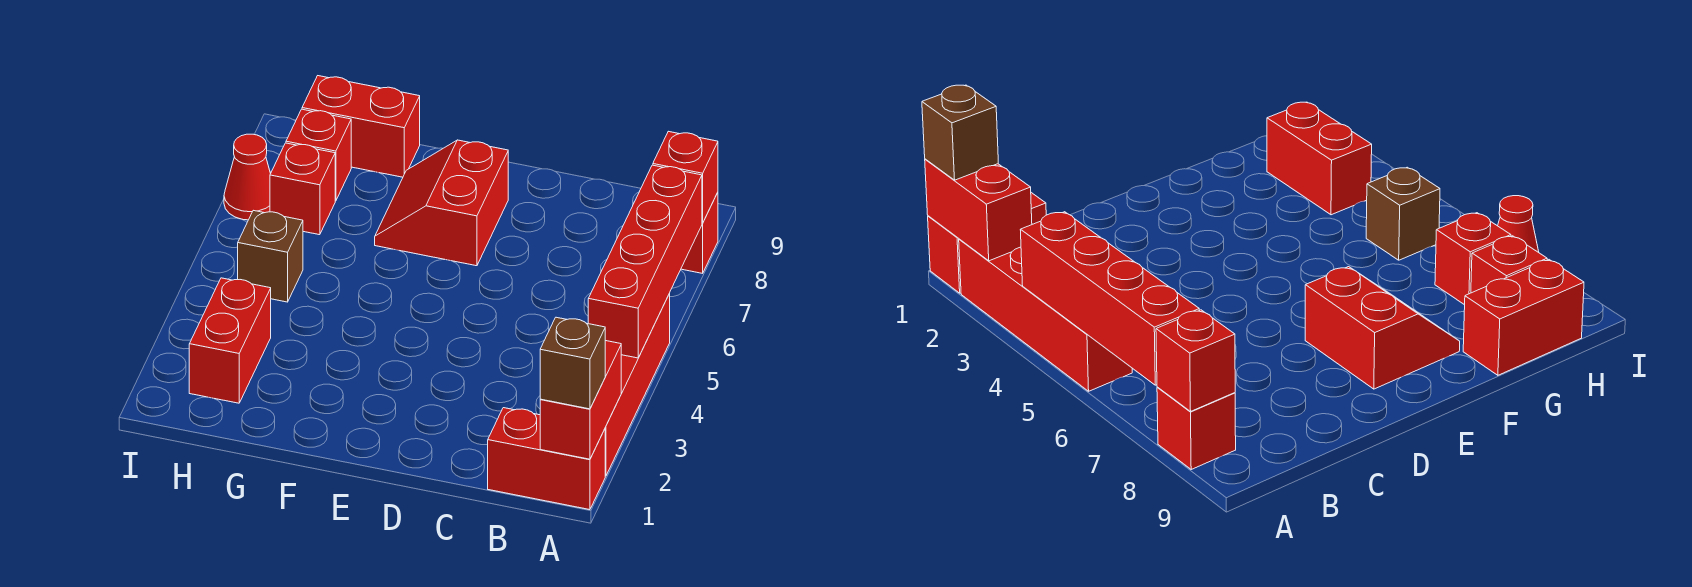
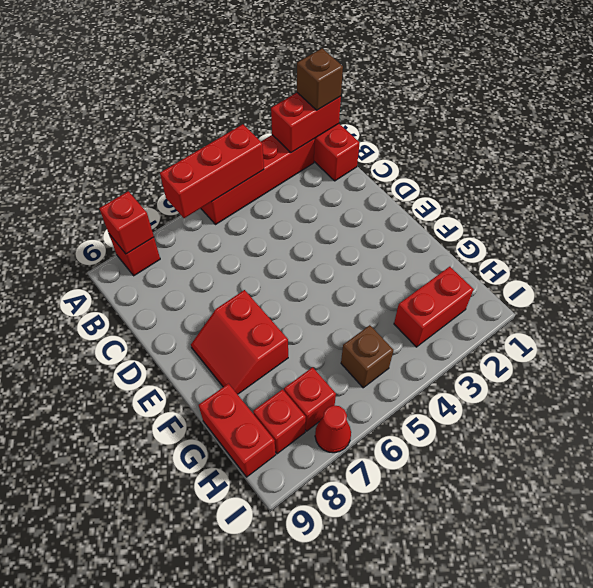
red 1x4 brick [588,165,702,358] -> red 1x3 brick [160,124,264,218]
red 2x2 slope [375,140,508,266] -> red 2x2 slope turned to [191,290,288,394]

